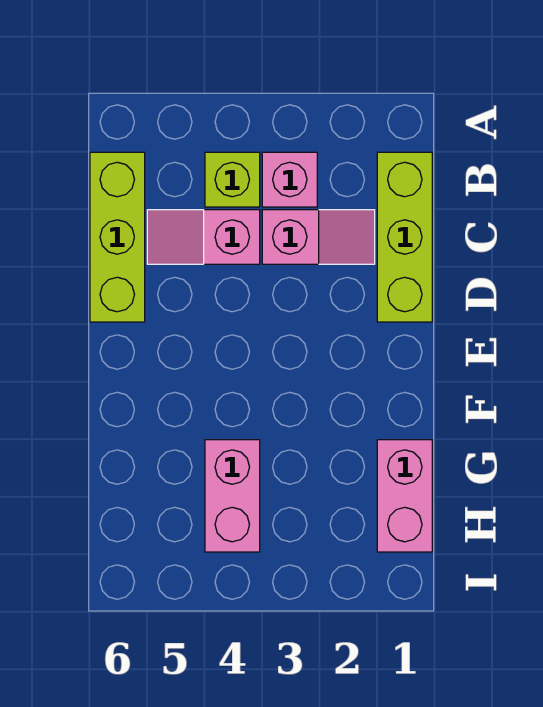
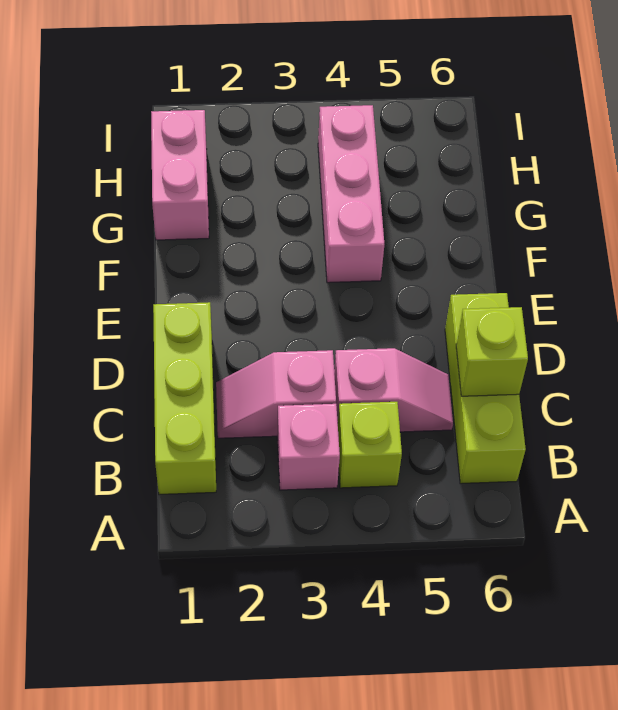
none -> lime 1x1 brick [456,307,528,396]
pink 1x2 brick [205,440,260,552] -> pink 1x3 brick [318,105,384,283]

